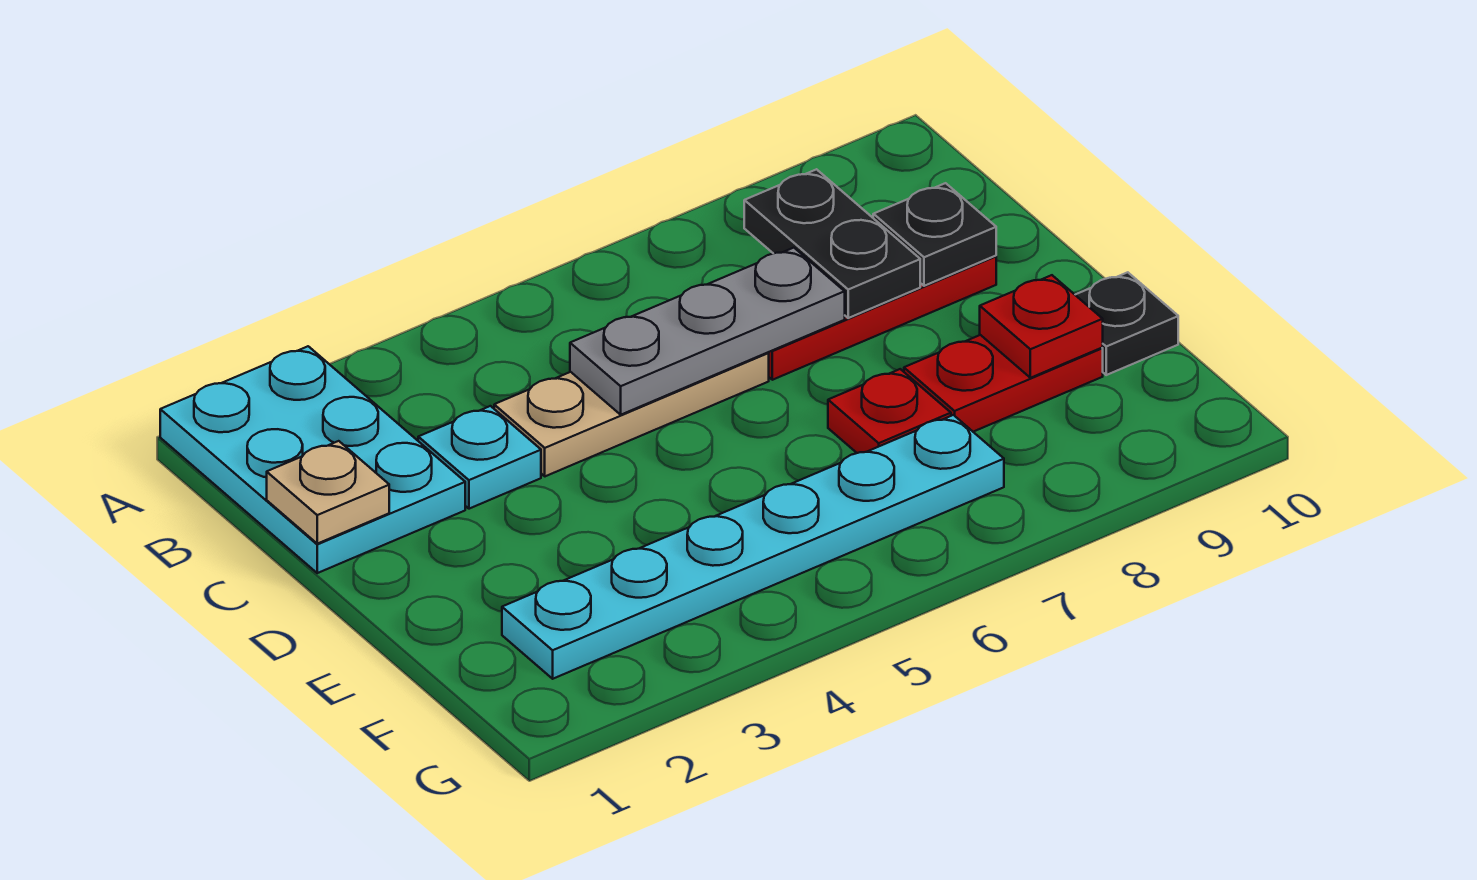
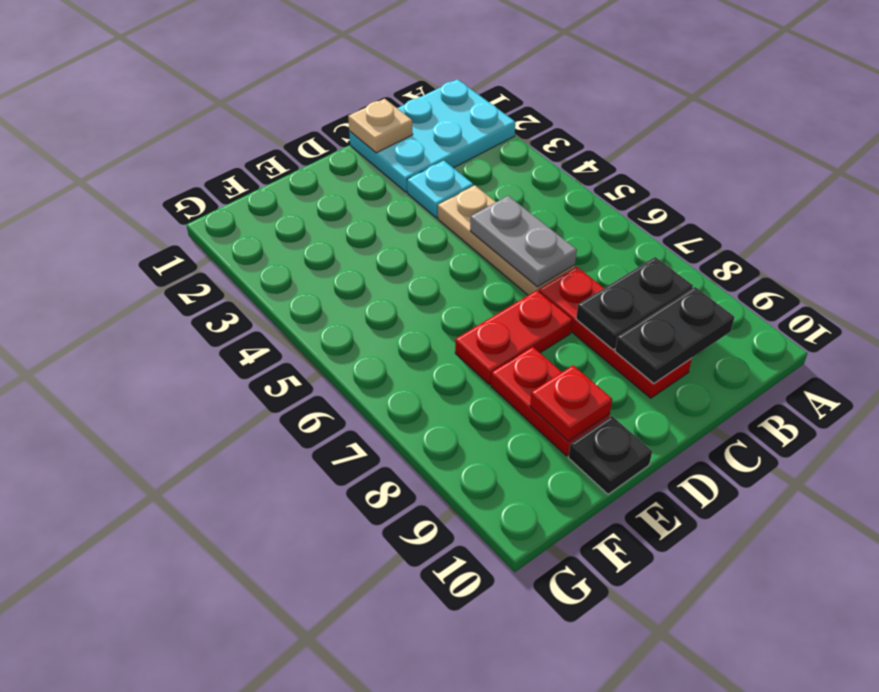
grey 1x3 plate [570,248,845,415] -> grey 1x2 plate [470,196,577,287]
black 1x1 plate [873,183,996,286] -> black 1x2 plate [615,287,734,383]
red 1x1 plate [828,369,951,453] -> red 1x2 plate [455,290,572,384]
cyan 1x6 plate [502,415,1004,679] -> none

